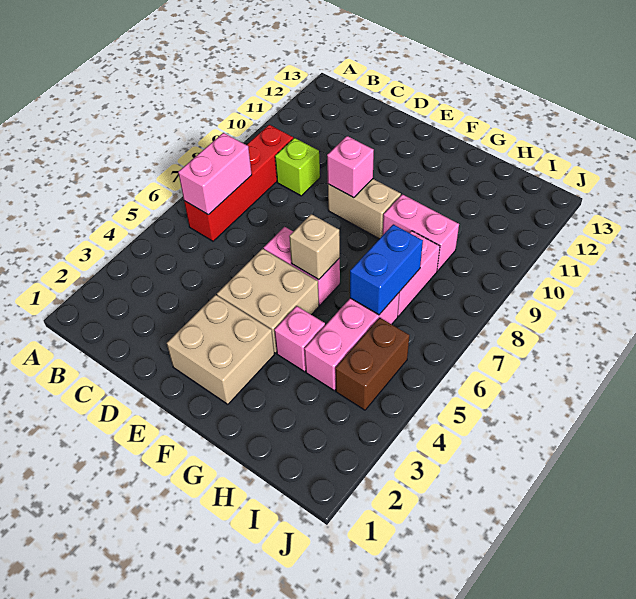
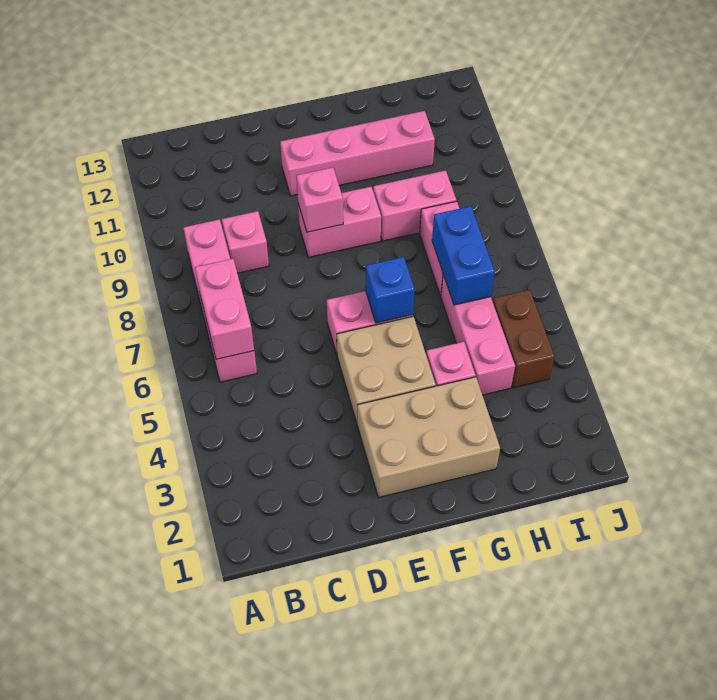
red 1x4 brick [184,125,293,241] -> pink 1x4 brick [183,219,257,382]
lime 1x1 brick [275,138,320,196] -> pink 1x1 brick [222,211,269,273]
tan 2x2 brick [167,295,274,404] -> tan 2x3 brick [357,377,500,498]
tan 1x2 brick [328,179,401,239] -> pink 1x2 brick [298,187,381,257]
none -> pink 1x4 brick [280,111,435,196]
tan 1x1 brick [289,214,340,280] -> blue 1x1 brick [366,257,415,323]

